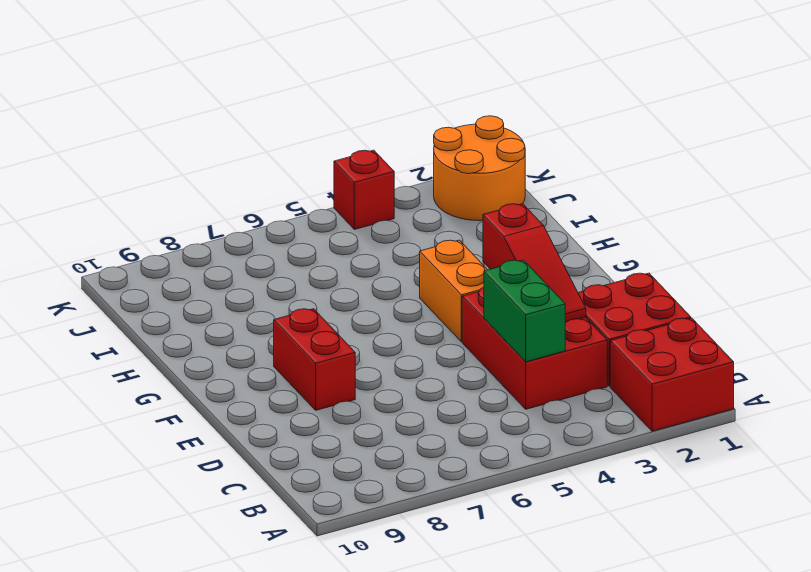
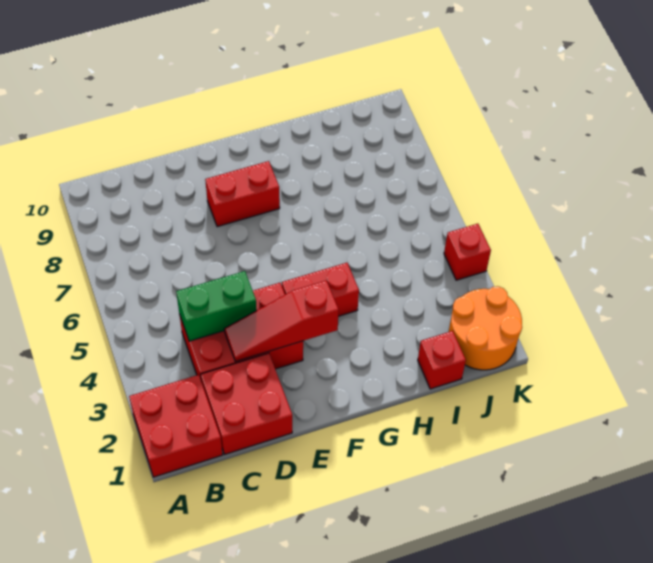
orange 1x2 brick [420,240,487,342] -> red 1x2 brick [282,263,359,316]
none -> red 1x1 brick [418,331,466,389]

